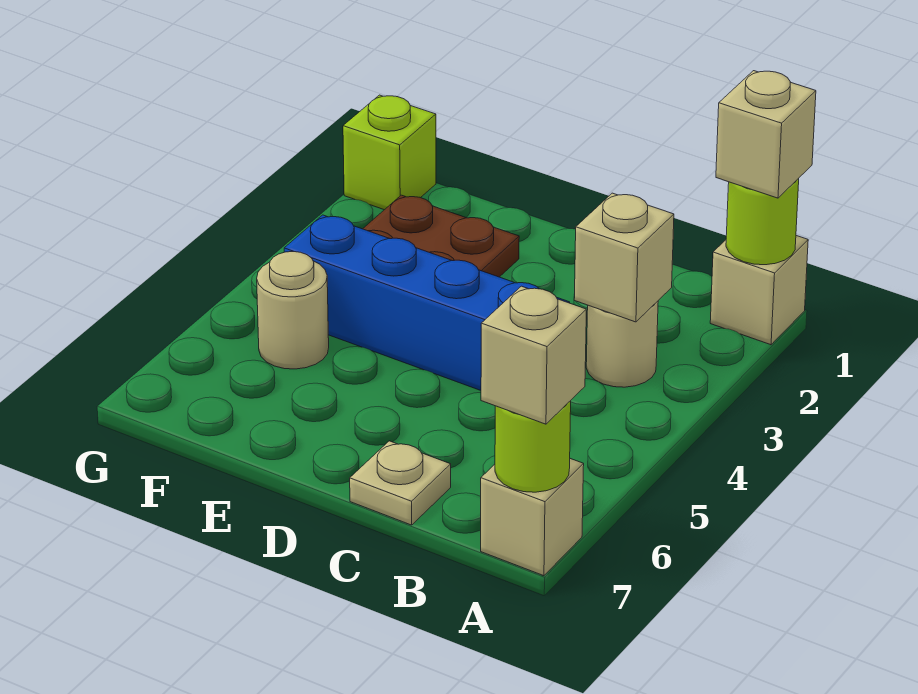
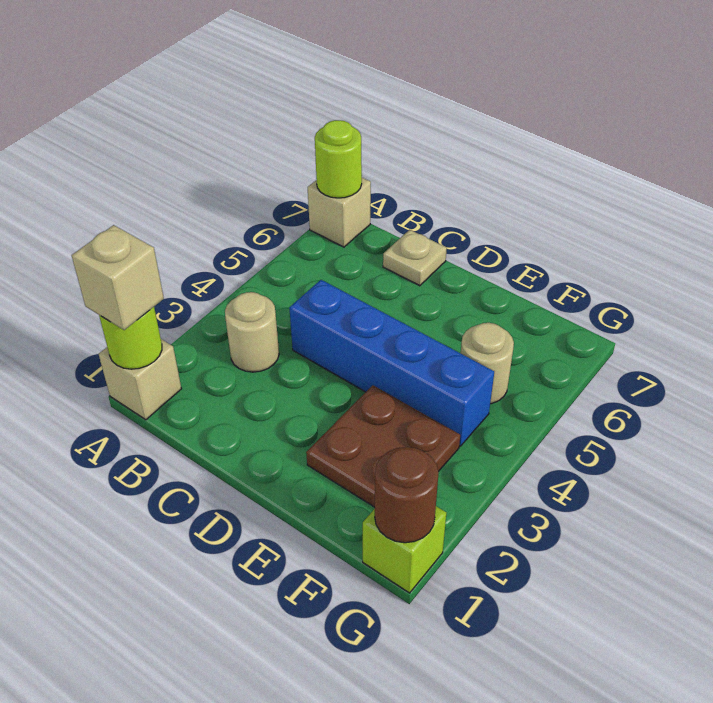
tan 1x1 brick [481,286,586,424] -> none
tan 1x1 brick [574,193,674,322] -> none
none -> brown 1x1 round brick [375,447,439,543]

